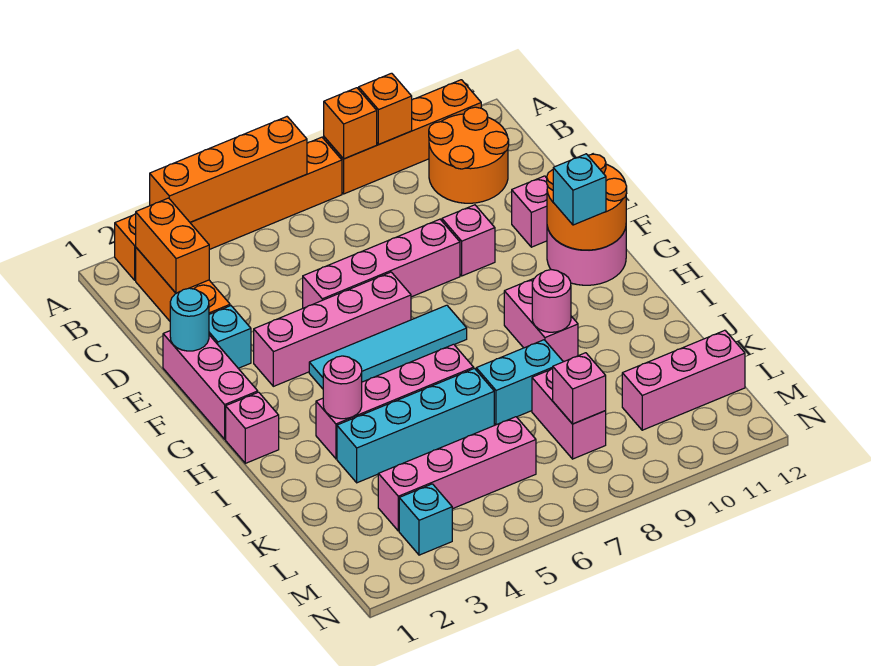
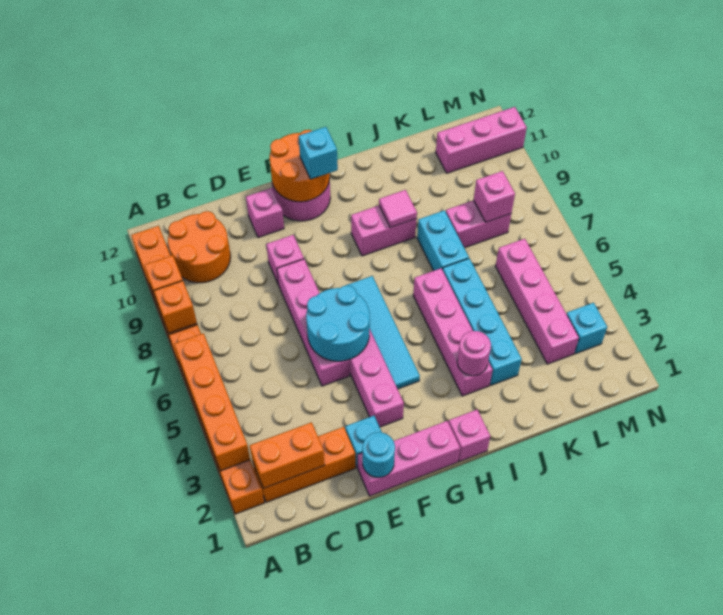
none -> cyan 2x2 round brick [306,286,370,361]
pink 1x1 round brick [532,270,571,332] -> pink 1x1 tile [379,190,417,228]
pink 1x3 brick [622,330,745,430] -> pink 1x3 brick turned to [436,107,527,173]

